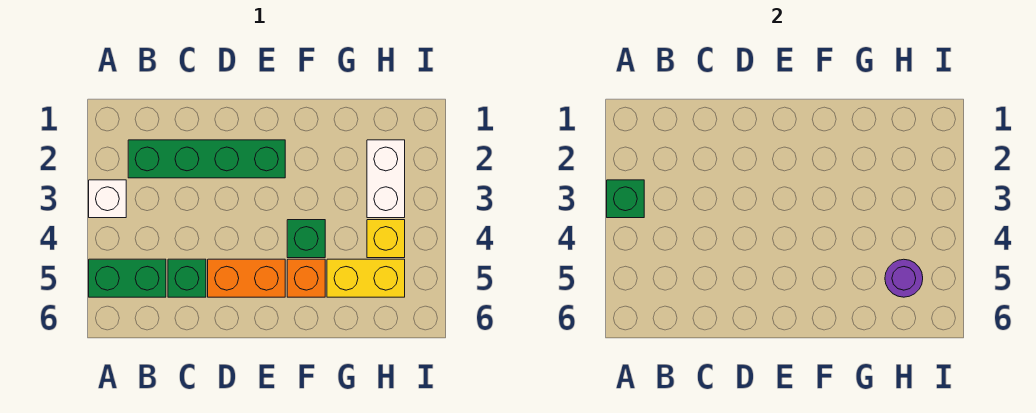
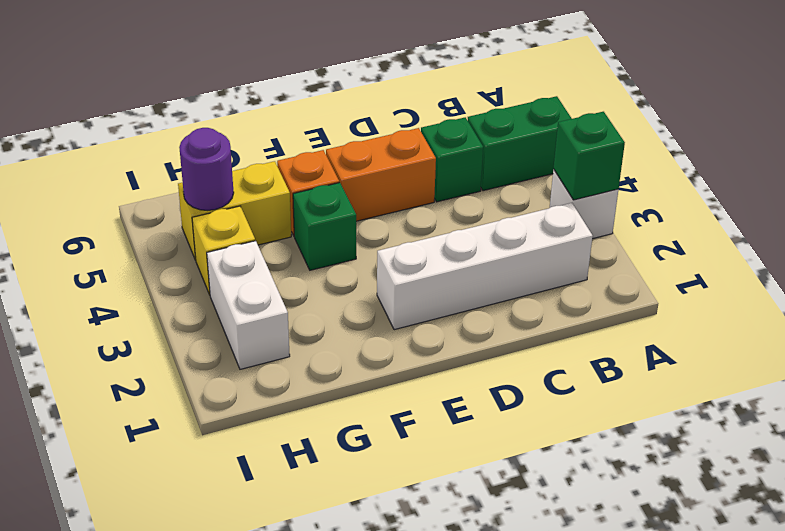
green 1x4 brick [128,140,285,178] -> white 1x4 brick [377,203,593,330]

